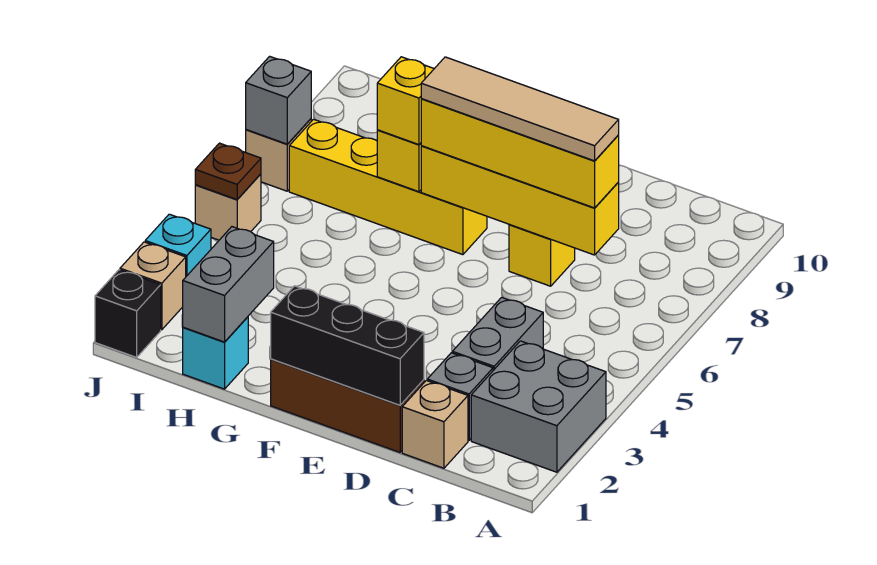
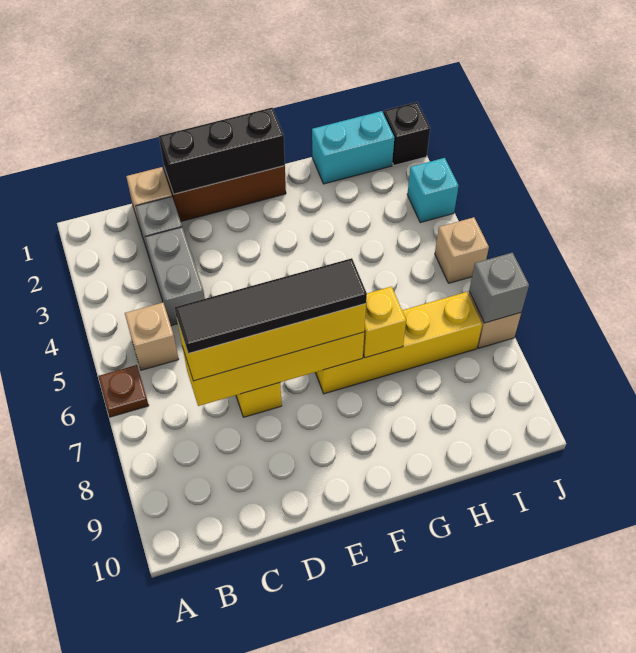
grey 2x2 brick [471,341,606,472] -> none
tan 1x4 tile [421,57,619,161] -> black 1x4 tile [175,258,367,354]
yellow 1x1 brick [377,57,434,145] -> none
cyan 1x1 brick [183,317,248,389] -> cyan 1x2 brick [312,111,394,184]
grey 1x2 brick [183,227,274,342] -> none
tan 1x1 brick [120,242,186,330] -> tan 1x1 brick moved to [125,303,179,370]
brown 1x1 plate [195,143,261,199] -> brown 1x1 plate moved to [98,365,149,417]

